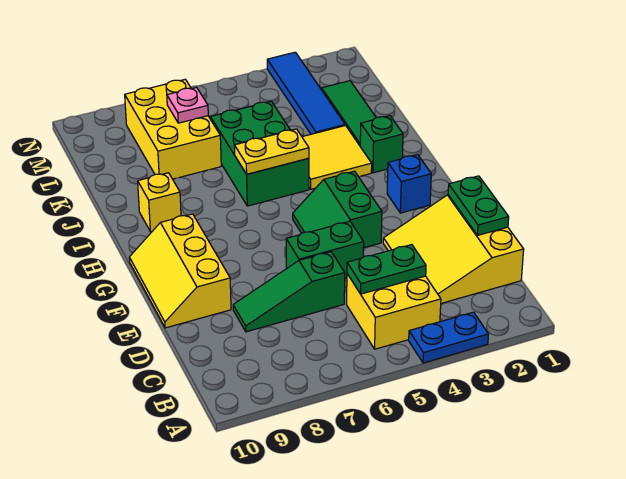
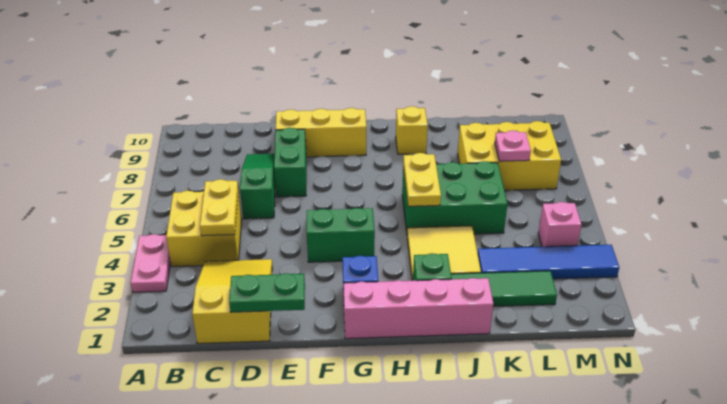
blue 1x2 plate [409,312,489,363] -> pink 1x2 plate [131,234,171,292]
yellow 3x3 slope [383,195,524,303] -> yellow 2x3 slope [192,259,272,344]
green 1x2 plate [347,245,426,294] -> yellow 1x2 plate [200,179,238,236]
green 1x2 brick [286,221,364,278] -> green 1x2 brick moved to [274,128,306,197]
none -> pink 1x4 brick [344,278,493,339]
none -> pink 1x1 brick [538,202,582,247]

